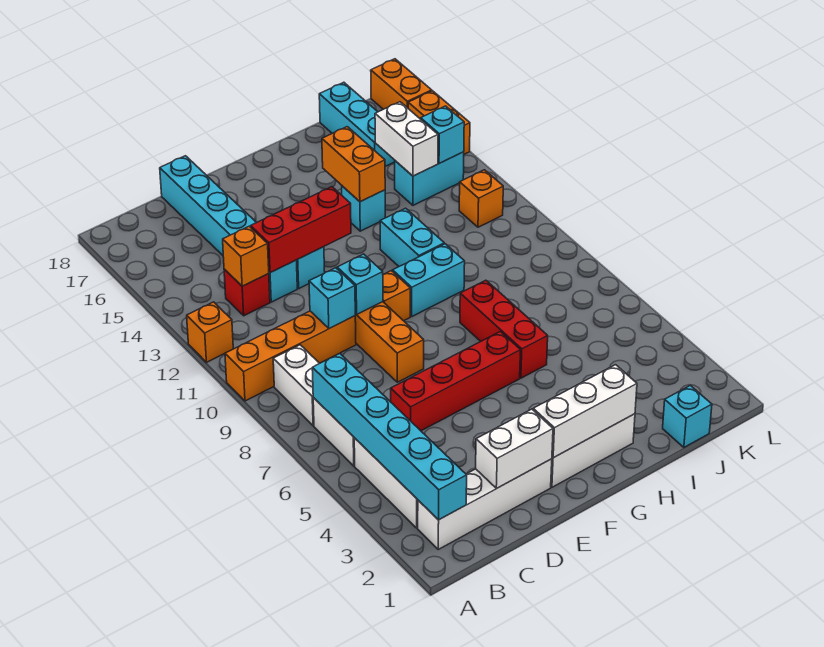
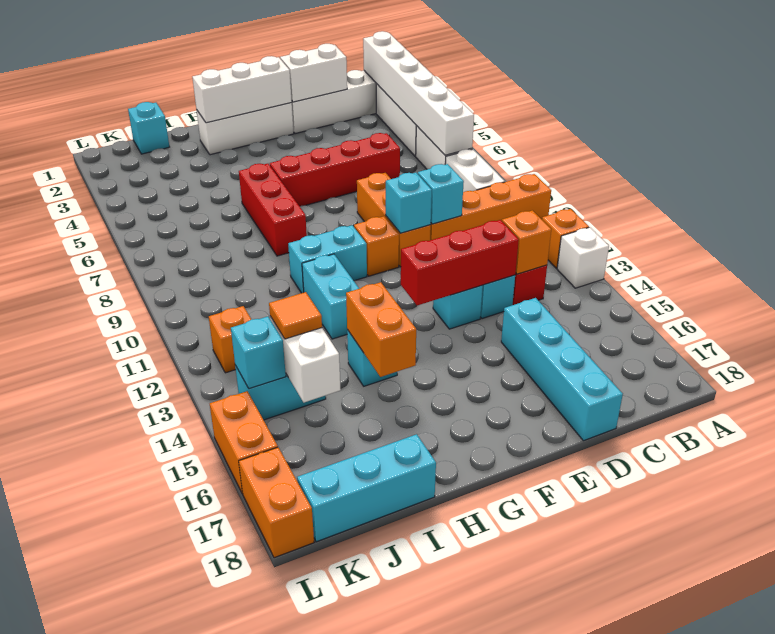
none -> white 1x1 brick [557,227,609,288]
cyan 1x6 brick [312,353,467,520] -> white 1x6 brick [363,31,474,155]
none -> orange 1x1 tile [269,292,322,339]
cyan 1x3 brick [319,82,395,166] -> cyan 1x3 brick turned to [297,434,436,542]

